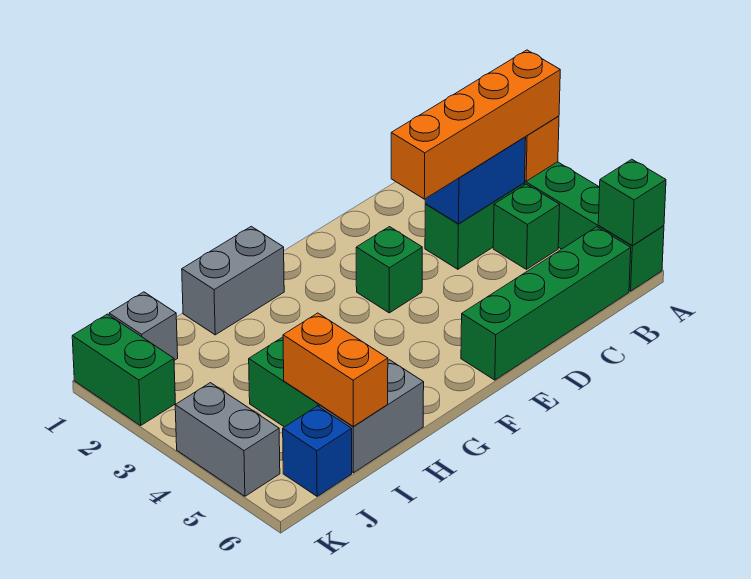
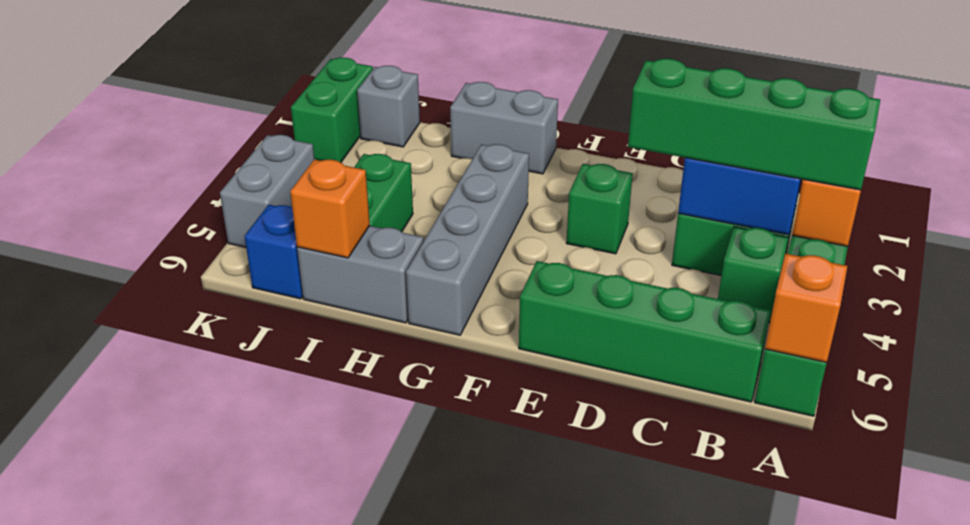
orange 1x4 brick [391,50,560,199] -> green 1x4 brick [628,59,880,190]
green 1x1 brick [598,159,666,246] -> orange 1x1 brick [765,253,847,362]
none -> grey 1x4 brick [406,144,529,335]
orange 1x2 brick [283,313,388,426] -> orange 1x1 brick [290,160,370,258]

